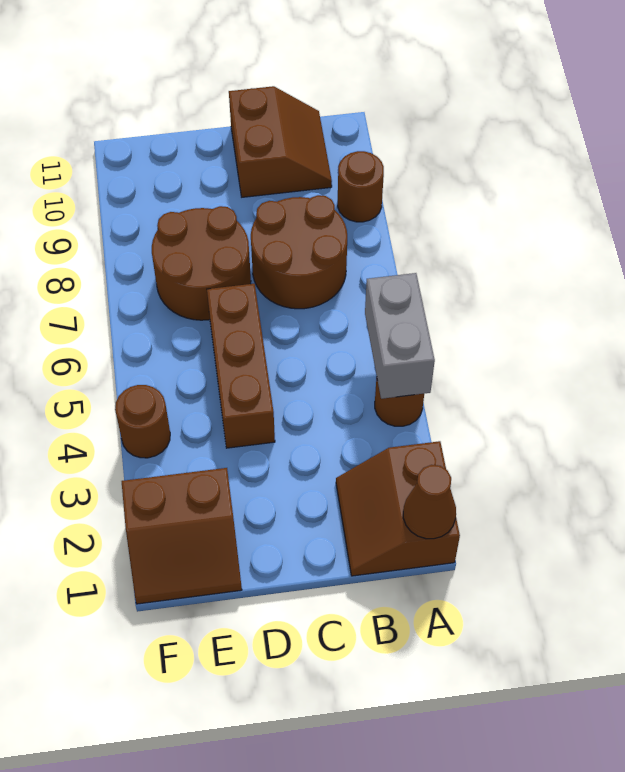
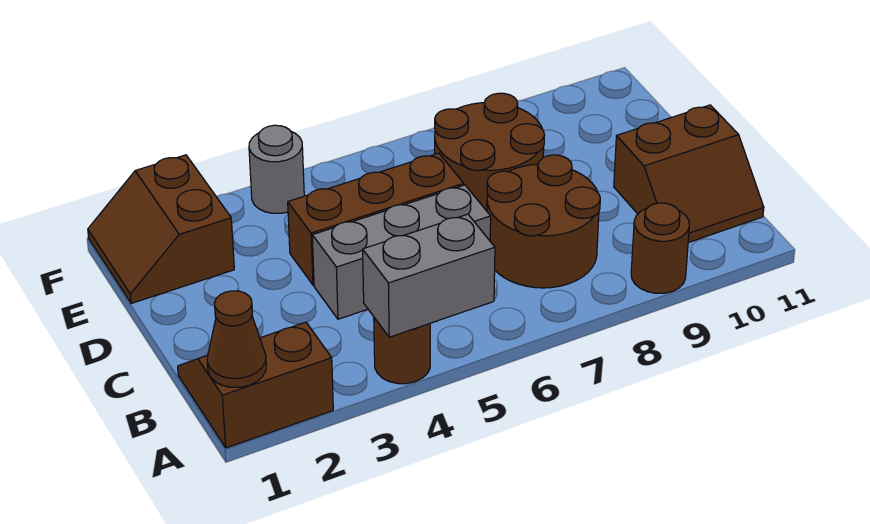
none -> grey 1x3 brick [312,185,491,319]
brown 1x1 round brick [115,385,170,458] -> grey 1x1 round brick [249,125,304,213]

